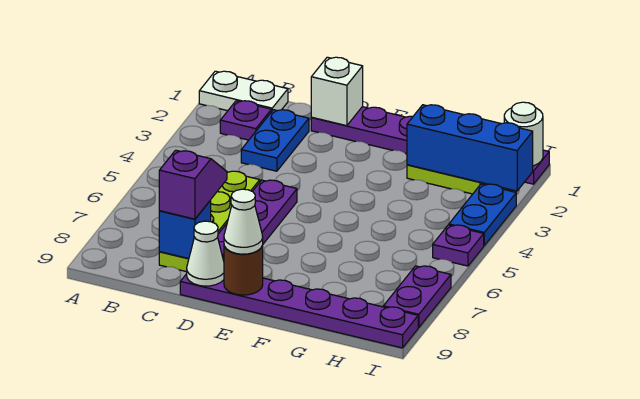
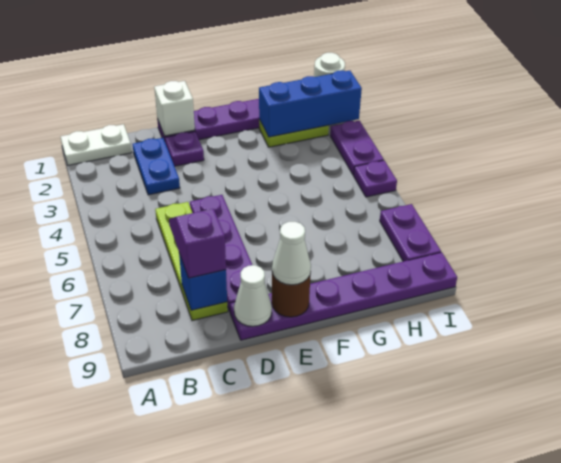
purple 1x1 plate [220,101,272,140] -> purple 1x1 plate moved to [165,132,204,166]
blue 1x2 plate [449,184,516,245] -> purple 1x2 plate [330,121,384,175]

